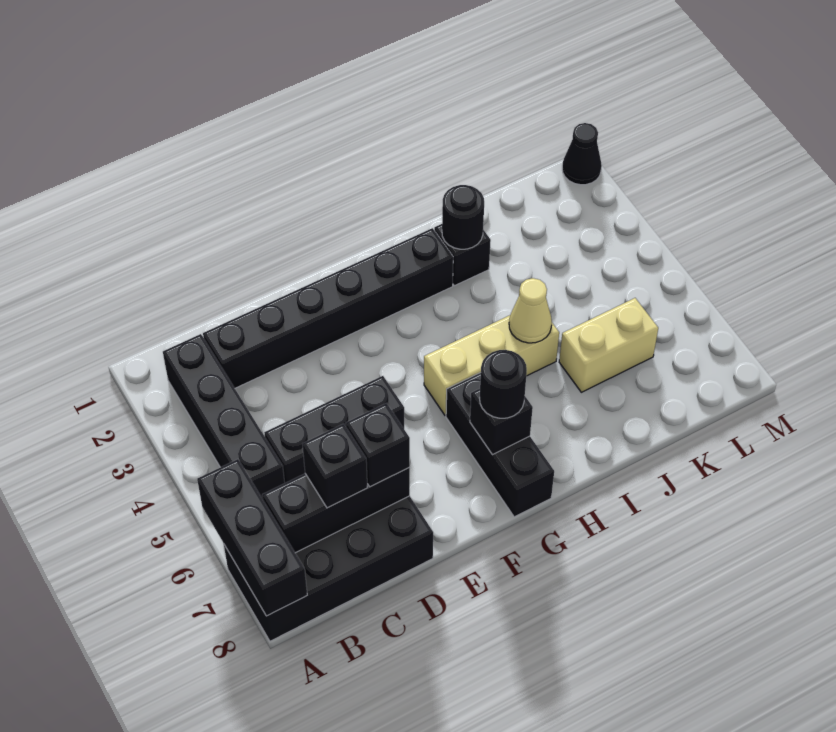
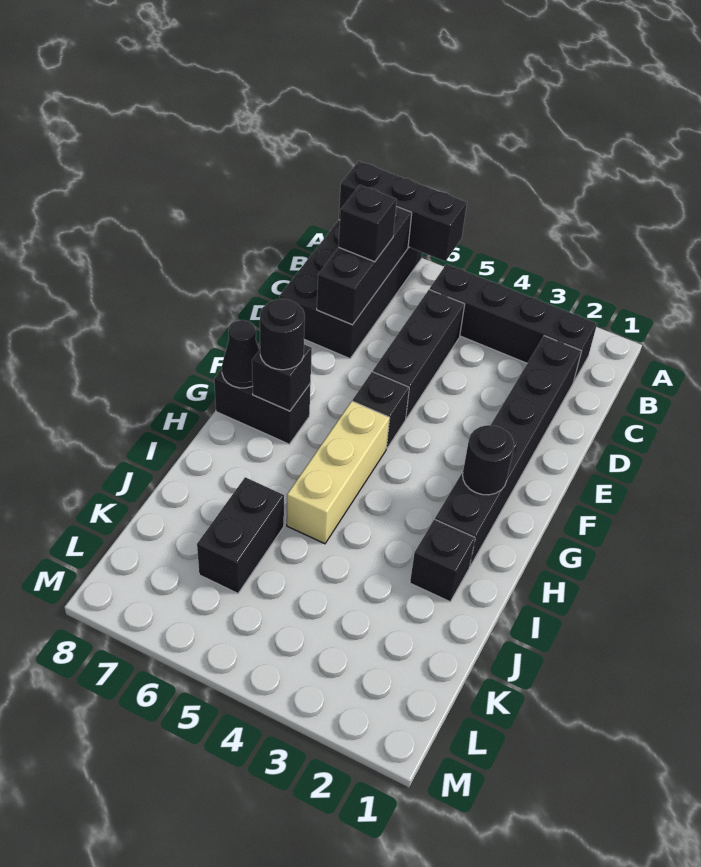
black 1x1 brick [346,403,410,487] -> black 1x1 brick moved to [353,372,409,448]
black 1x3 brick [446,373,554,517] -> black 1x2 brick [214,369,311,444]
black 1x1 round brick [442,185,484,249] -> black 1x1 round brick moved to [463,425,514,495]
tan 1x1 cone [509,278,552,343] -> none
tan 1x2 brick [559,298,658,392] -> black 1x2 brick [197,477,284,593]
black 1x1 cone [562,123,602,185] -> black 1x1 cone moved to [222,320,259,388]

